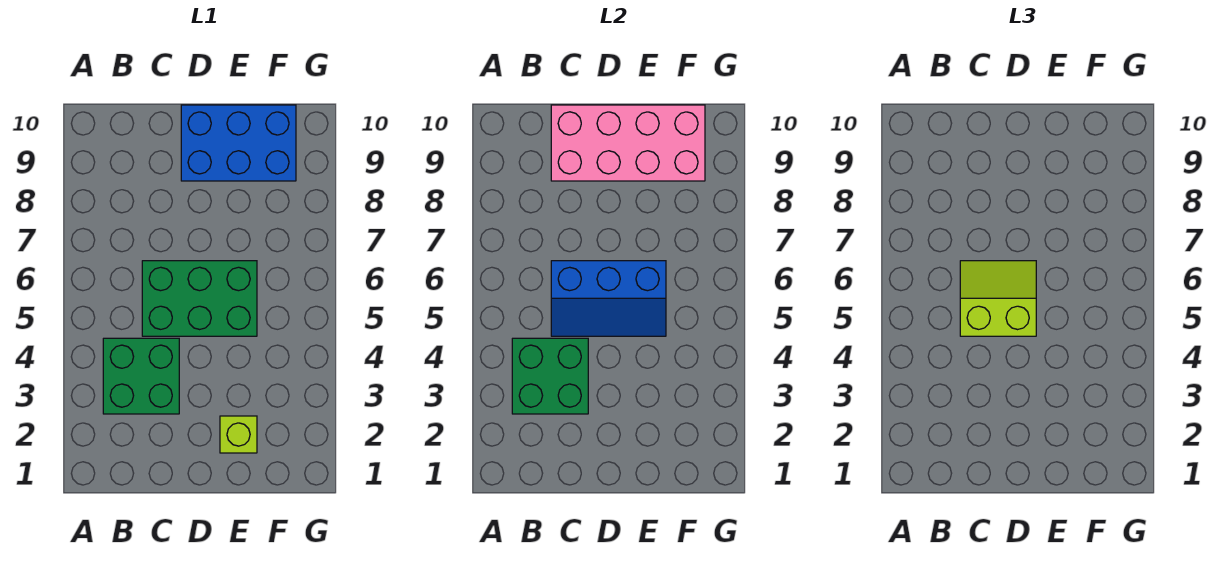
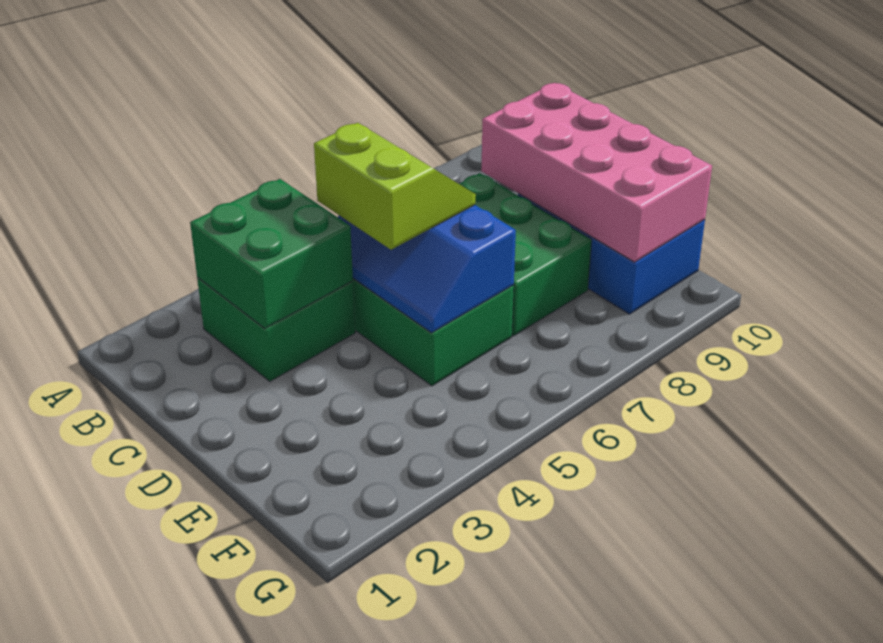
none -> green 2x3 brick [459,173,592,336]
lime 1x1 brick [220,416,257,453] -> none

